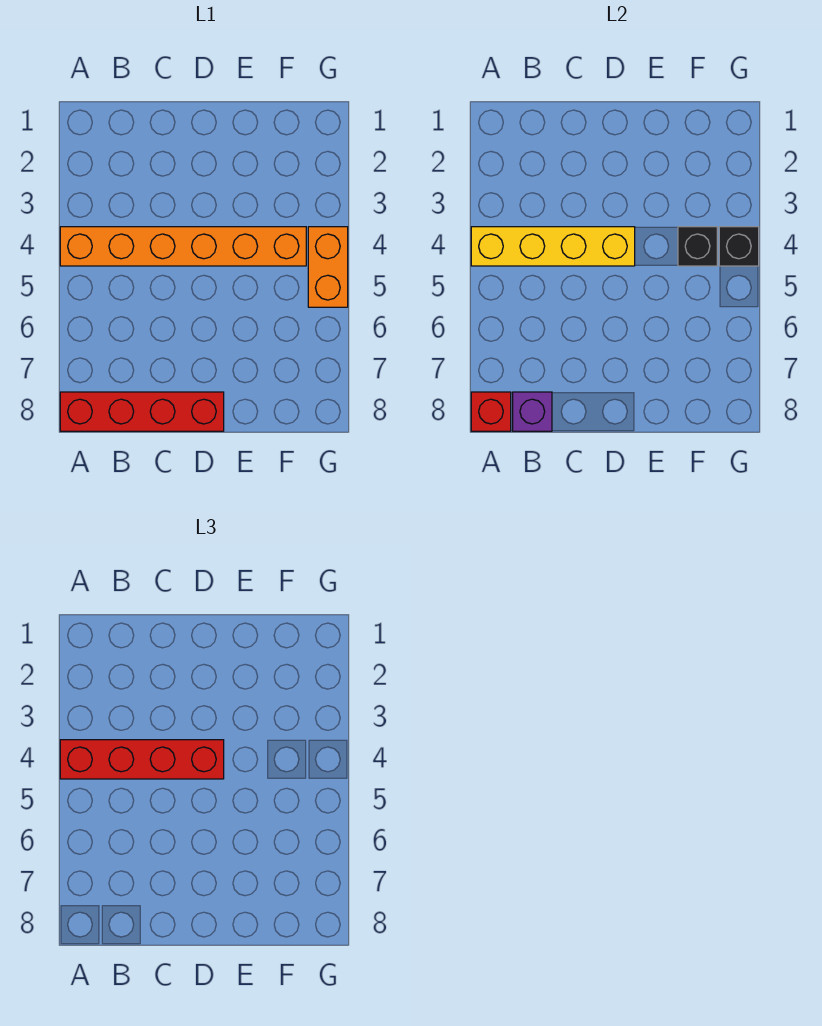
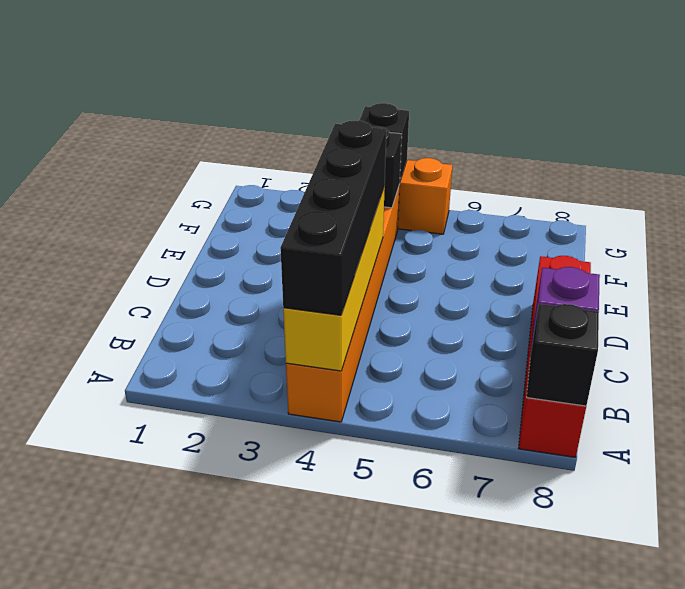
red 1x4 brick [60,740,224,779] -> black 1x4 brick [280,121,386,315]
red 1x1 brick [471,392,511,431] -> black 1x1 brick [526,304,599,406]

